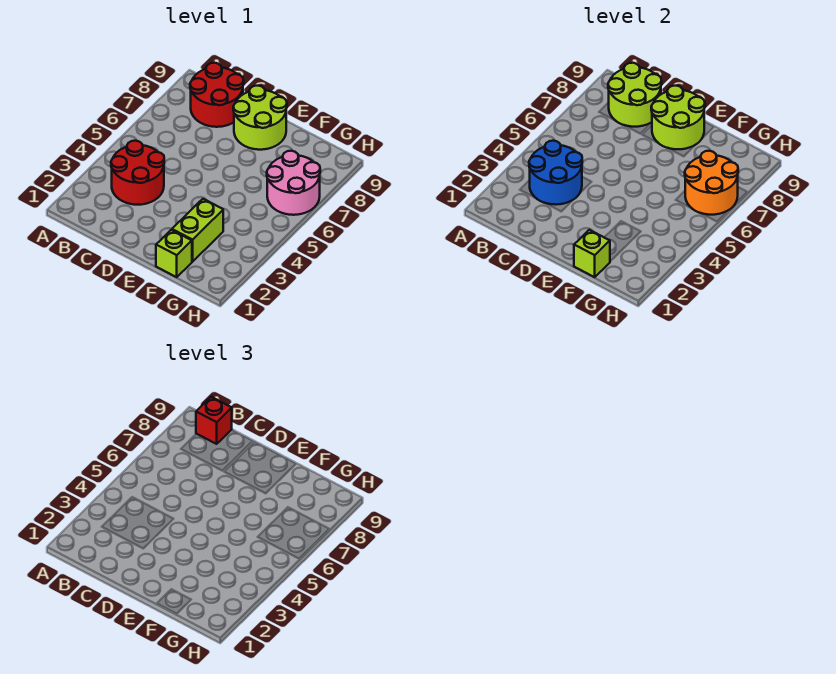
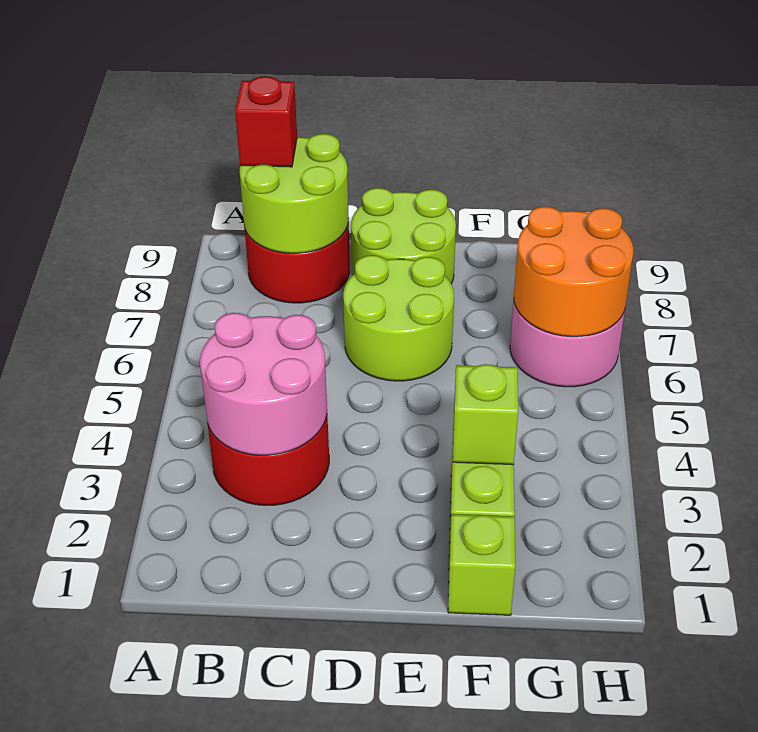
blue 2x2 round brick [529,141,582,205] -> pink 2x2 round brick [200,313,327,455]
lime 2x2 round brick [651,86,705,149] -> lime 2x2 round brick moved to [343,255,454,381]
lime 1x1 brick [574,230,610,277] -> lime 1x1 brick moved to [453,364,518,465]

